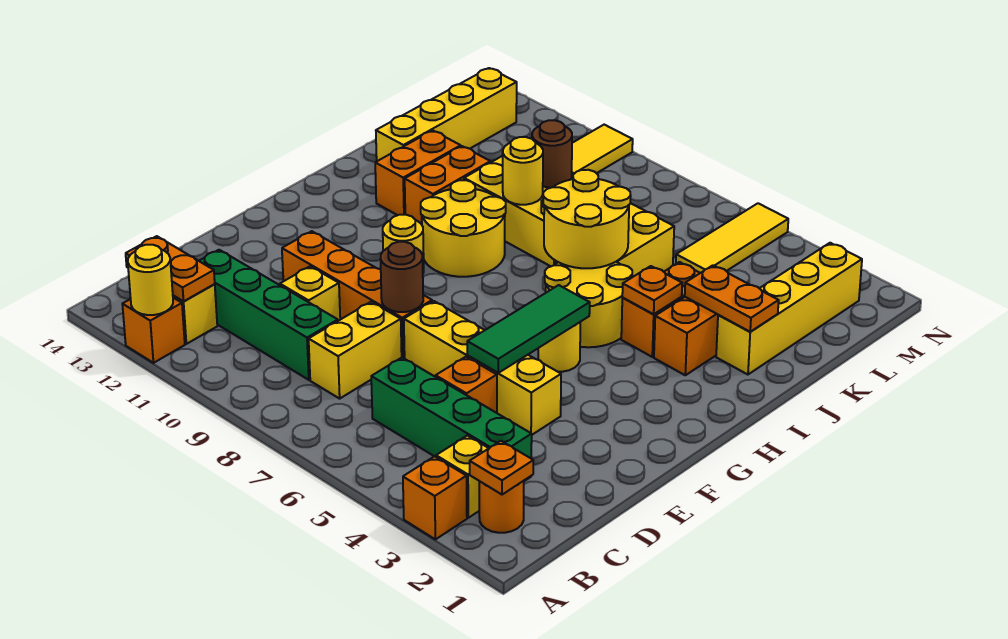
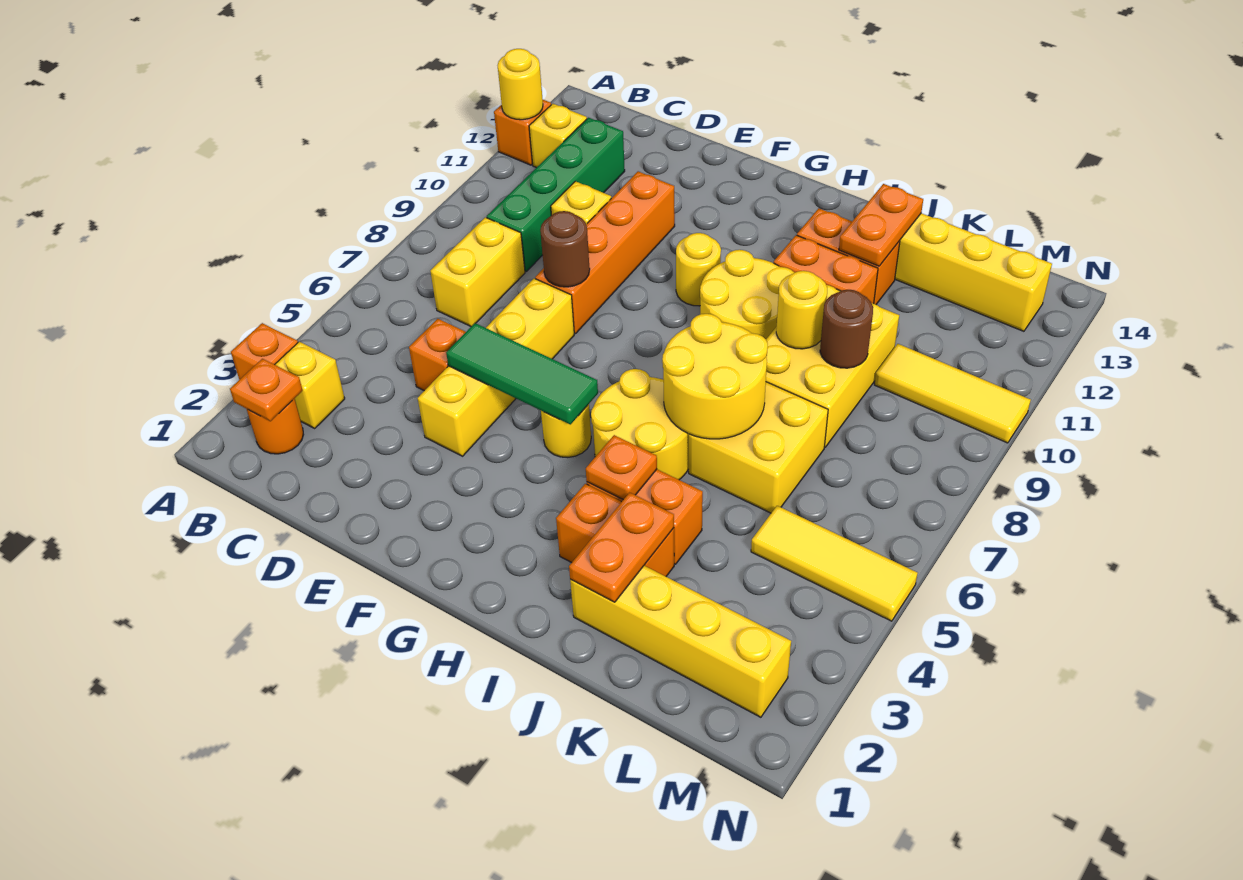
orange 1x2 plate [126,236,215,302] -> orange 1x2 plate moved to [839,184,923,266]
green 1x4 brick [371,358,532,481] -> none
yellow 1x2 brick [309,302,402,399] -> yellow 1x2 brick turned to [430,217,525,326]

